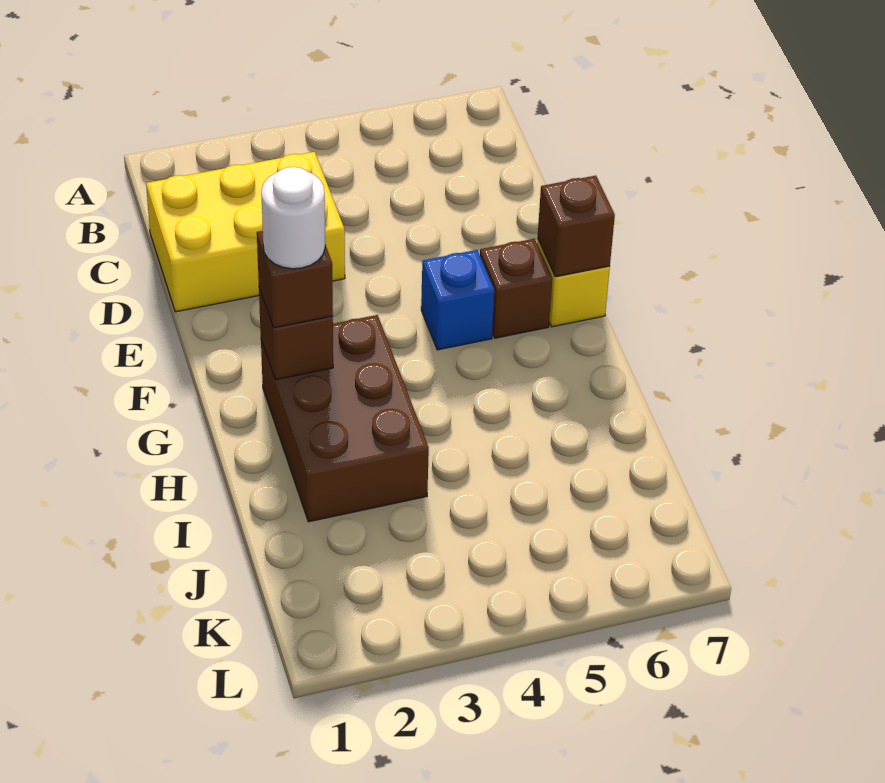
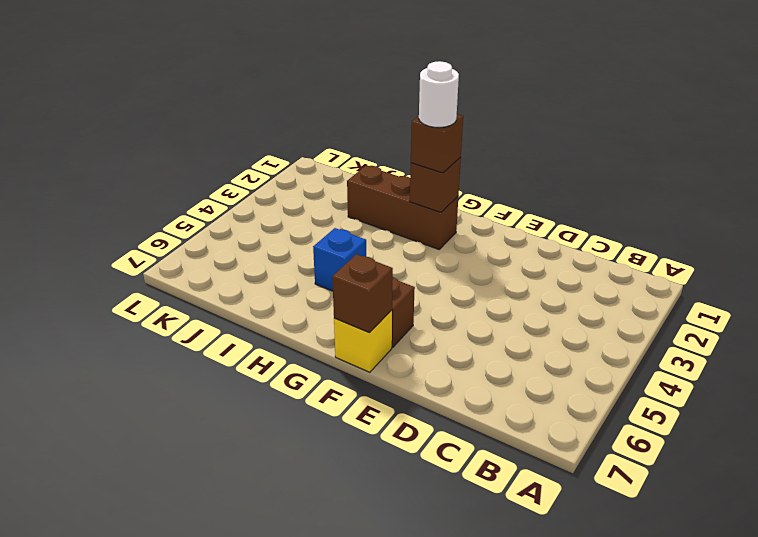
yellow 2x3 brick [146,152,345,312] -> none
blue 1x1 brick [421,250,494,350] -> blue 1x1 brick moved to [313,228,366,291]
brown 2x3 brick [261,315,429,522] -> brown 1x3 brick [347,166,458,249]

